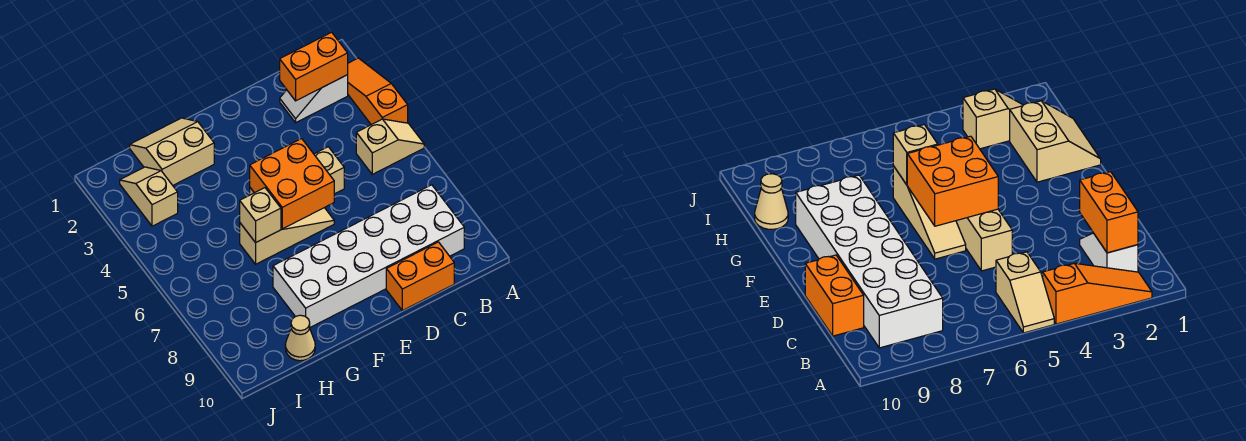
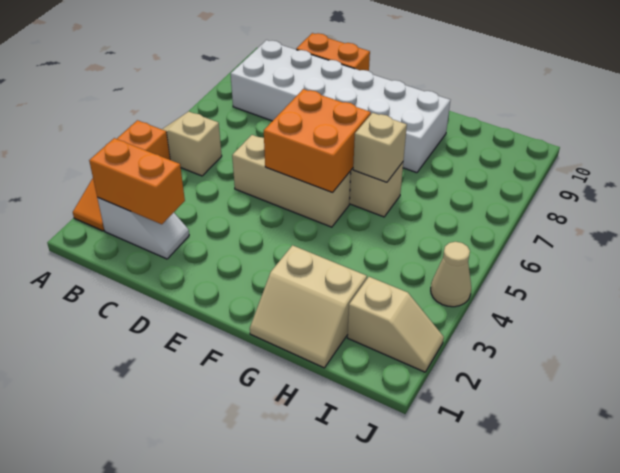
tan 1x1 cone [285,315,315,361] -> tan 1x1 cone moved to [431,242,471,307]
tan 1x2 slope [120,167,178,226] -> tan 1x2 slope turned to [348,277,444,372]

